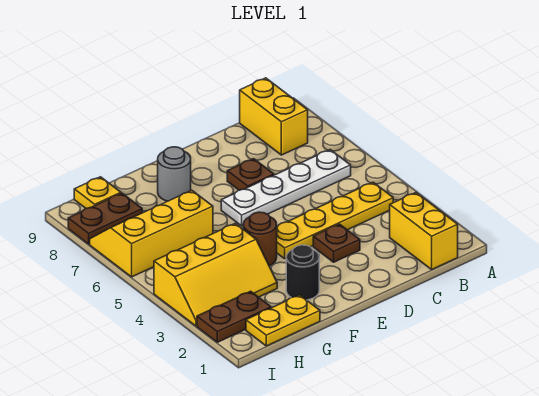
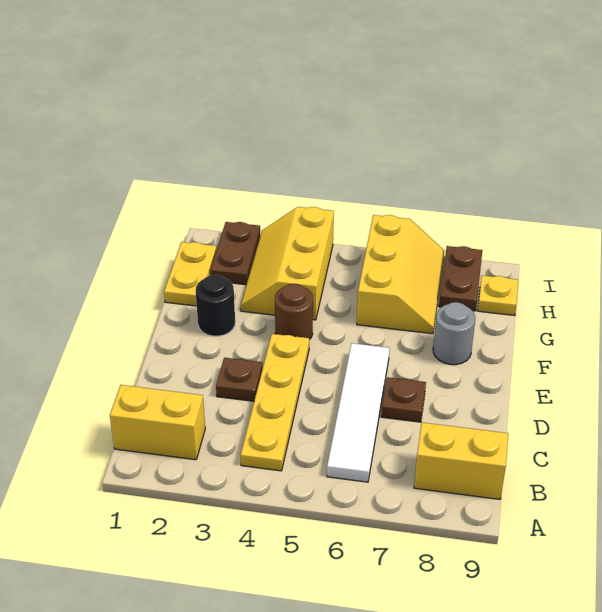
white 1x4 plate [221,150,351,226] -> white 1x4 tile [327,343,390,482]

